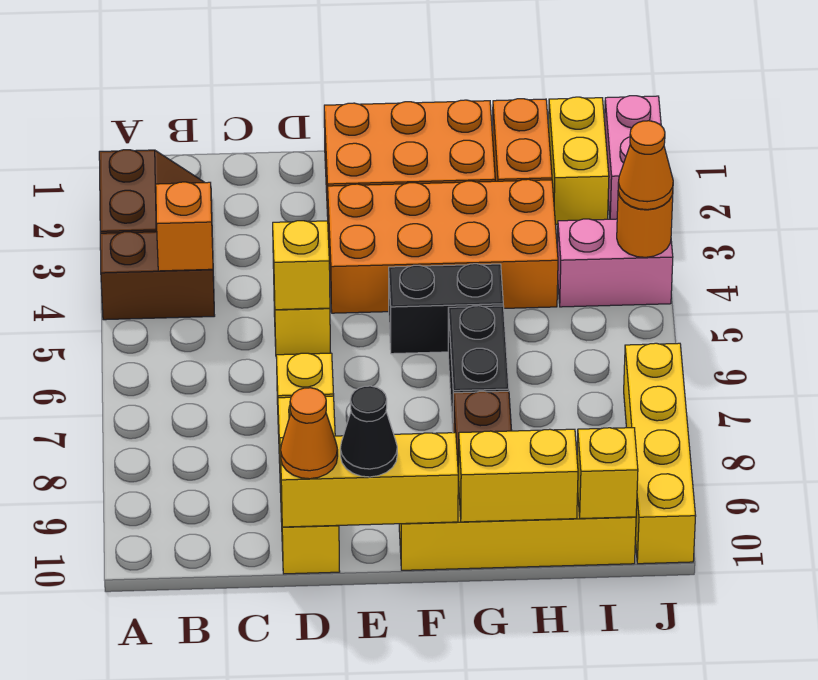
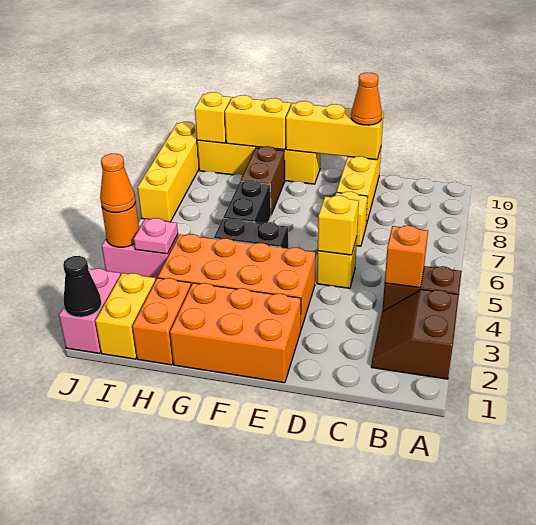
black 1x1 cone [340,386,397,477] -> black 1x1 cone moved to [63,256,102,317]
none -> pink 1x1 plate [134,218,178,254]

